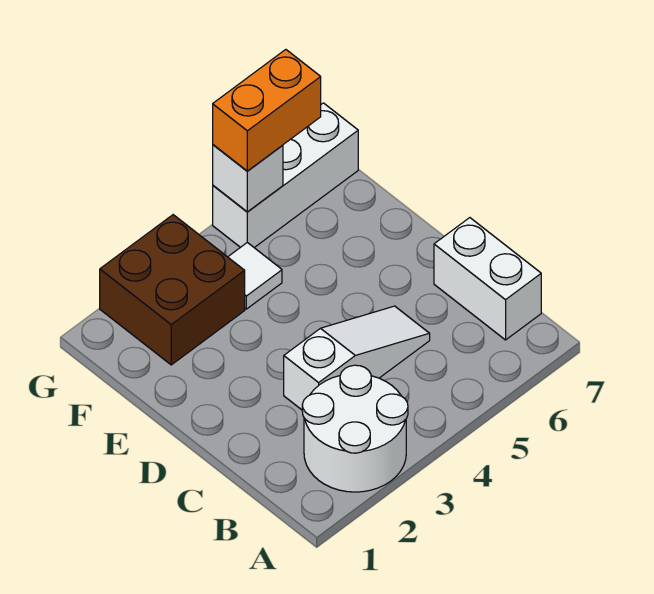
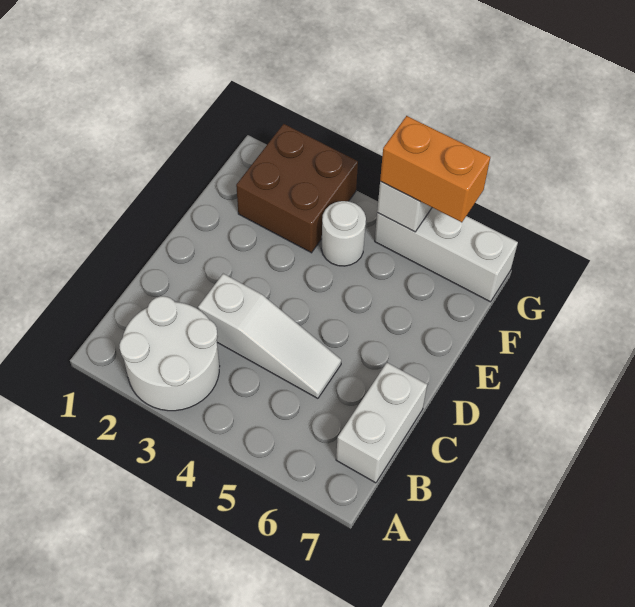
white 1x1 tile [228,243,282,309] -> white 1x1 round brick [321,201,366,266]

